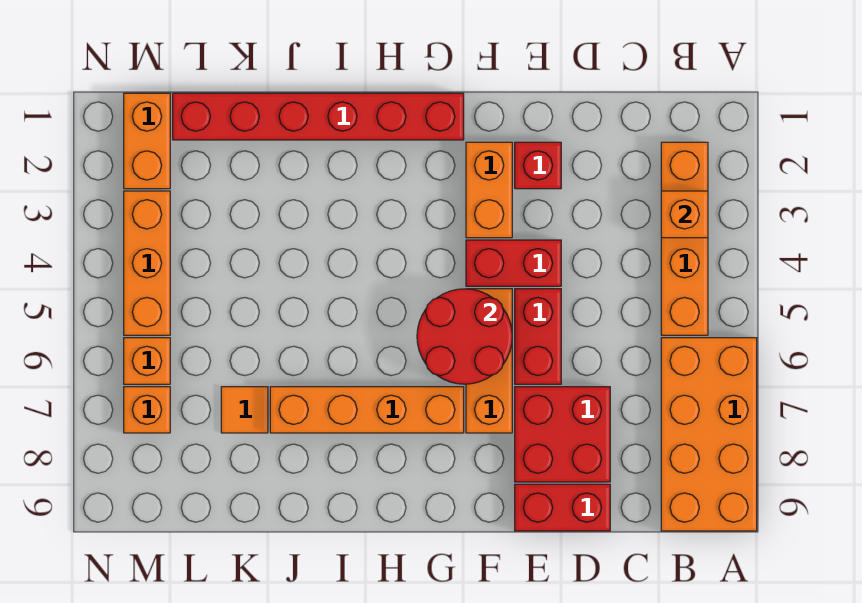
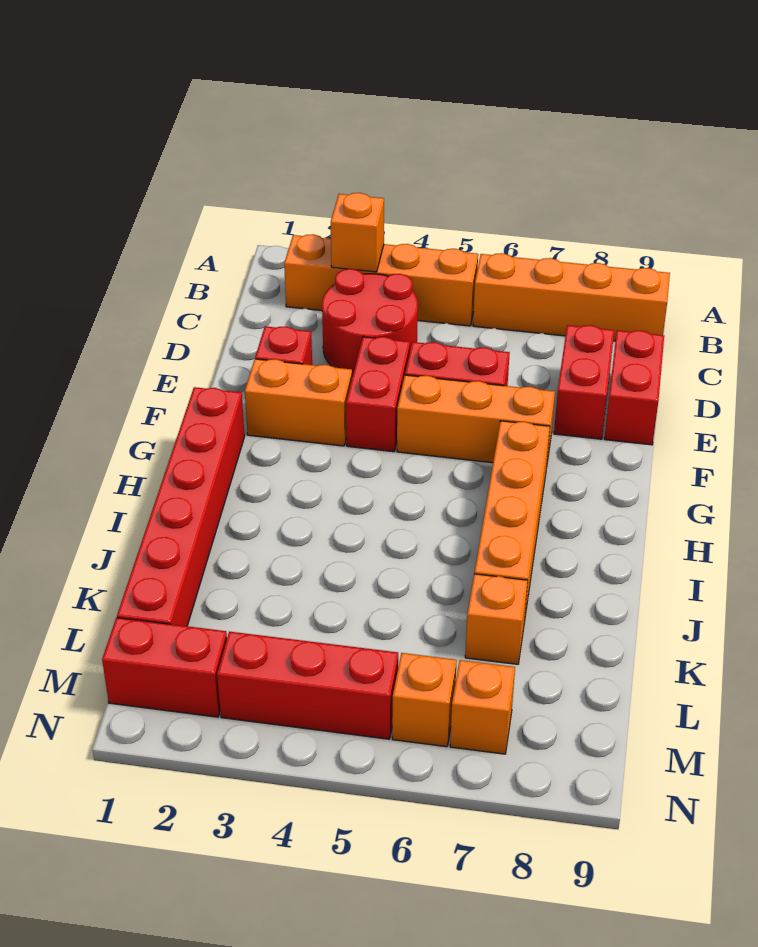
orange 2x4 brick [661,338,757,531] -> orange 1x4 brick [473,253,670,341]
red 2x2 brick [515,387,610,482] -> red 1x2 brick [554,325,614,439]
red 2x2 round brick [417,289,512,384] -> red 2x2 round brick moved to [322,269,418,377]
orange 1x1 tile [221,387,268,433] -> orange 1x1 brick [465,574,528,664]
orange 1x2 brick [124,93,170,189] -> red 1x2 brick [102,618,227,717]
orange 1x3 brick [124,191,170,335] -> red 1x3 brick [217,632,398,739]

